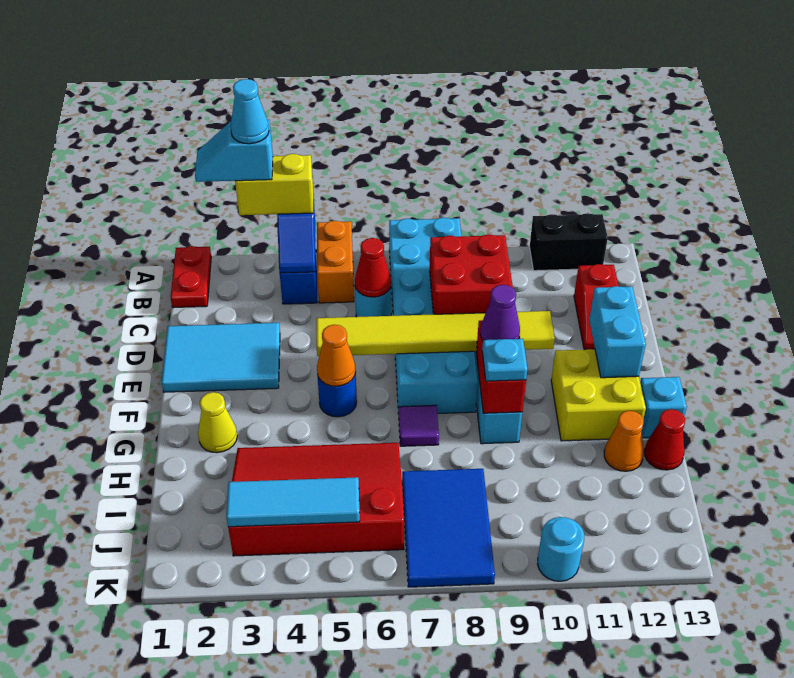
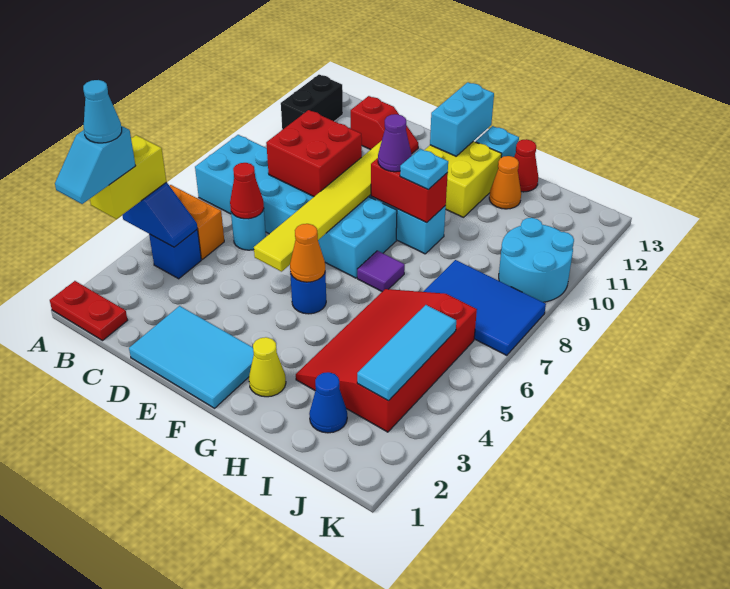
cyan 2x3 tile [162,323,280,392] -> cyan 2x3 tile turned to [129,306,254,408]
cyan 1x2 brick [589,286,646,378] -> cyan 1x2 brick turned to [430,82,494,156]
none -> blue 1x1 cone [309,372,347,433]
cyan 1x1 round brick [538,517,584,581] -> cyan 2x2 round brick [499,218,574,302]

